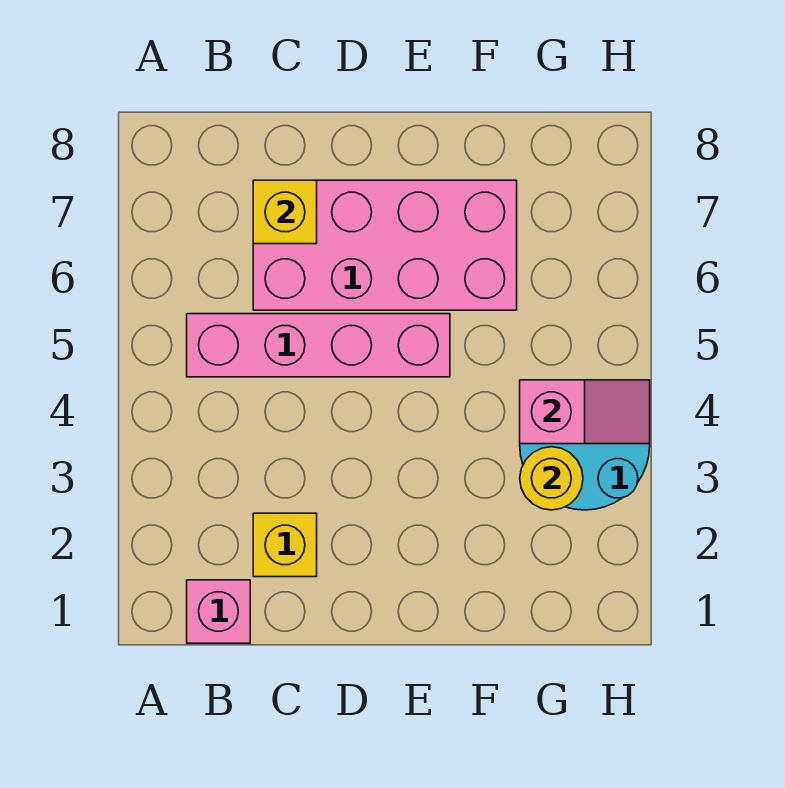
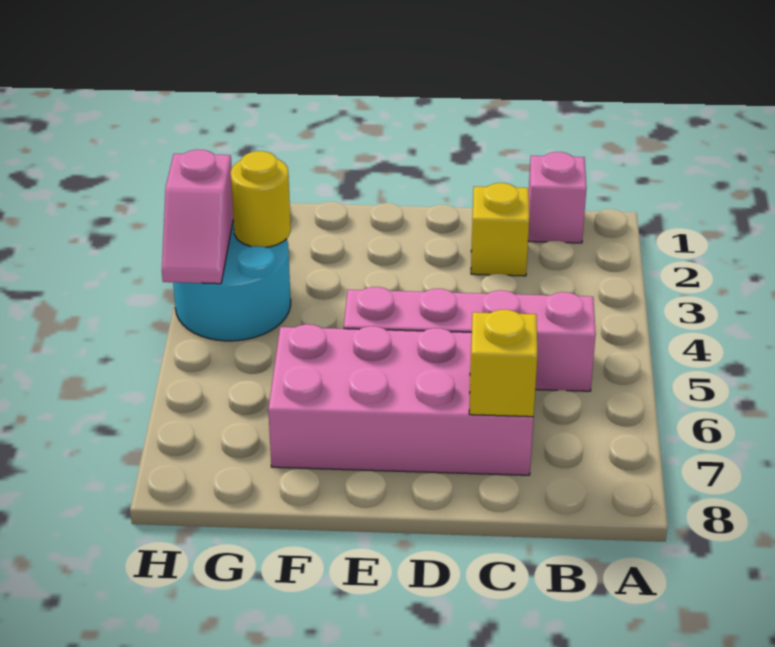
pink 1x2 slope [520,380,650,444] -> pink 1x2 slope turned to [162,150,233,284]

